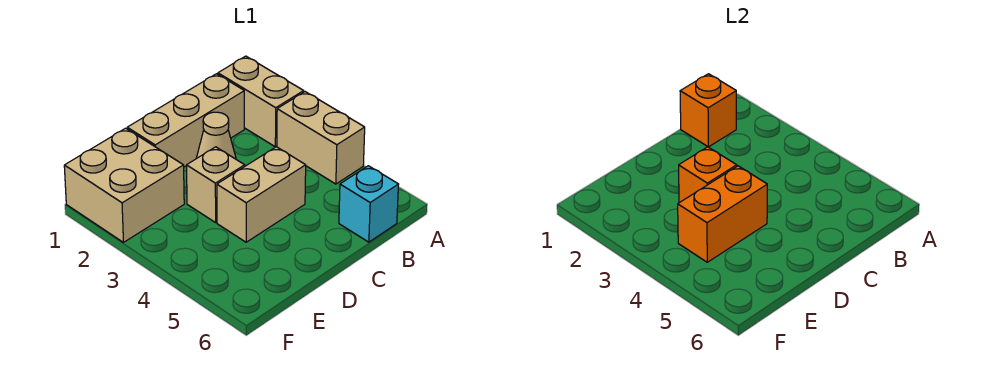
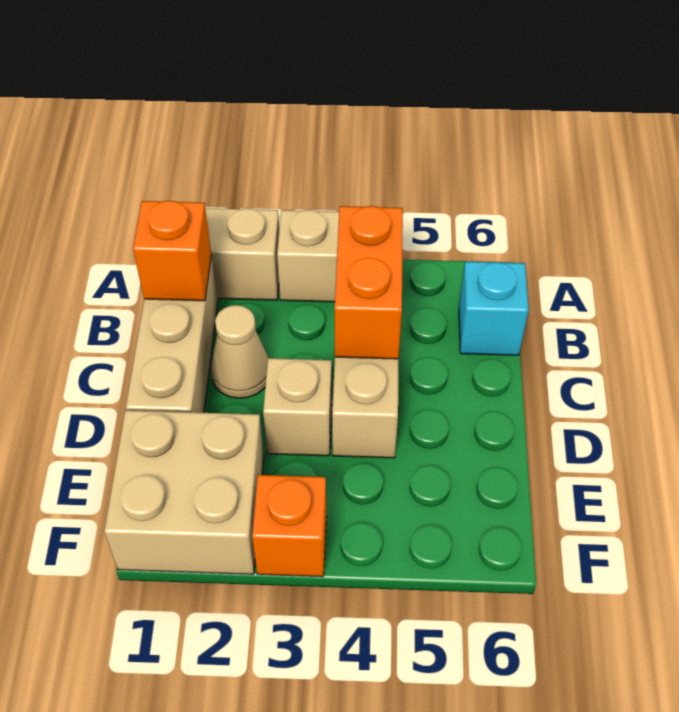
orange 1x1 brick [679,147,737,203] -> orange 1x1 brick moved to [252,475,327,577]
orange 1x2 brick [678,166,767,262] -> orange 1x2 brick moved to [335,206,403,359]

